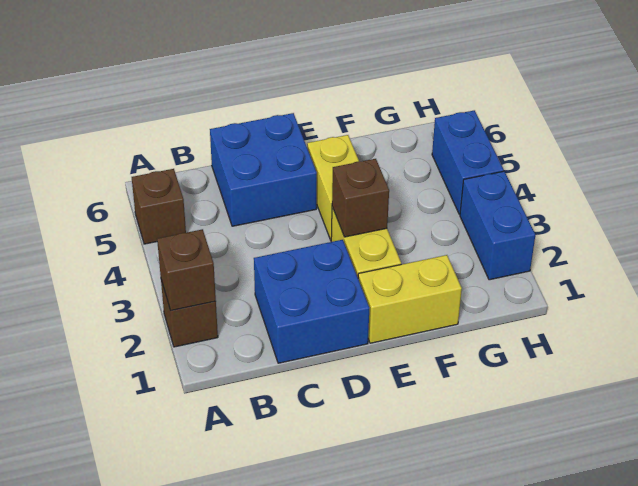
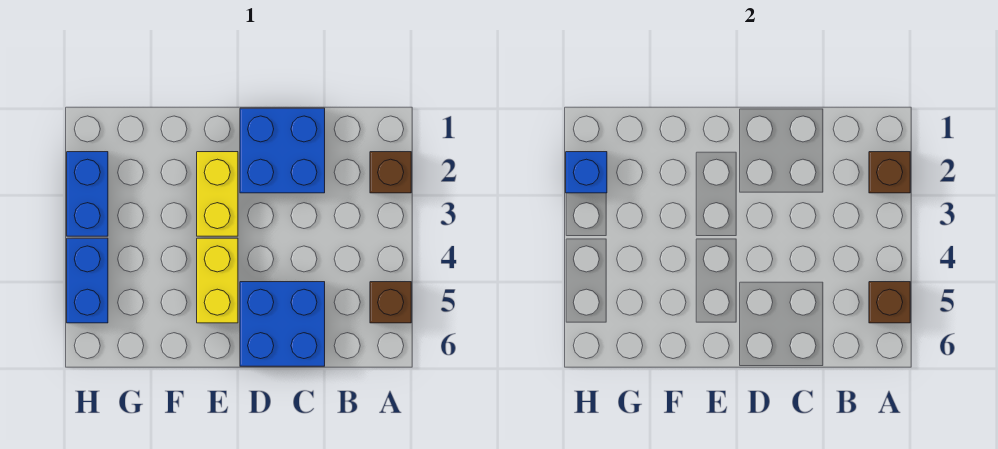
yellow 1x2 brick [358,255,462,343] -> none
brown 1x1 brick [332,159,389,237] -> brown 1x1 brick moved to [869,282,910,323]
none -> blue 1x1 brick [566,152,607,193]

